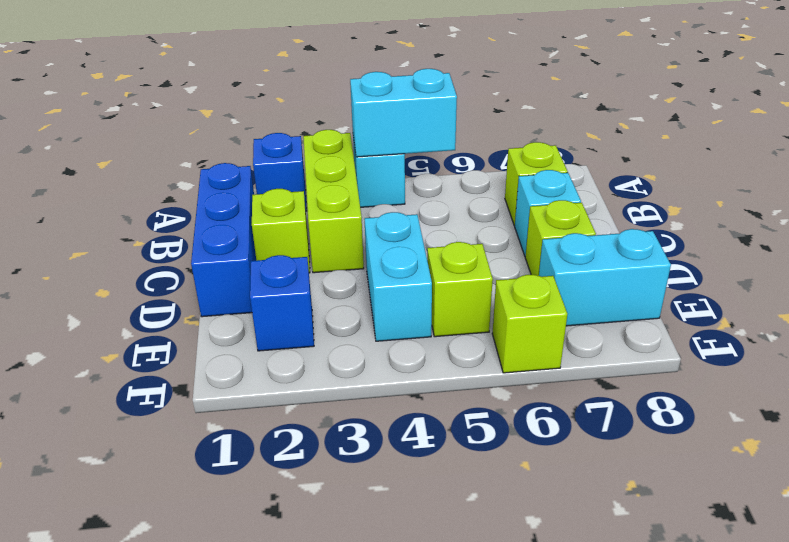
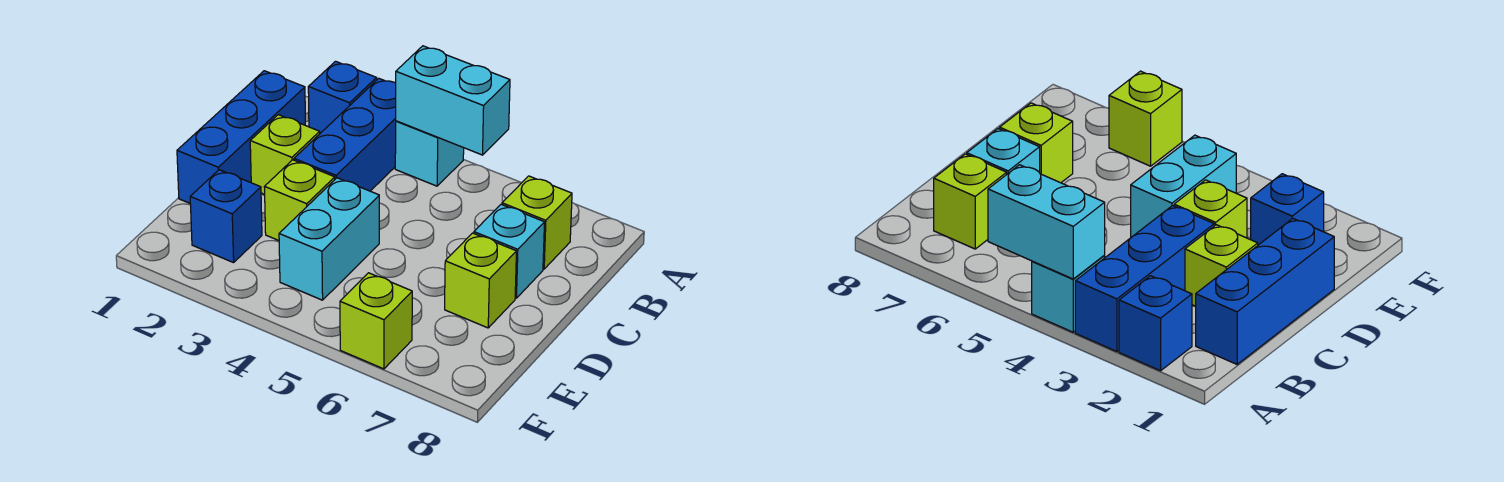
lime 1x3 brick [303,130,364,273] -> blue 1x3 brick [294,78,396,191]
lime 1x1 brick [427,242,493,337] -> lime 1x1 brick moved to [265,160,335,240]
cyan 1x2 brick [539,229,671,326] -> none

